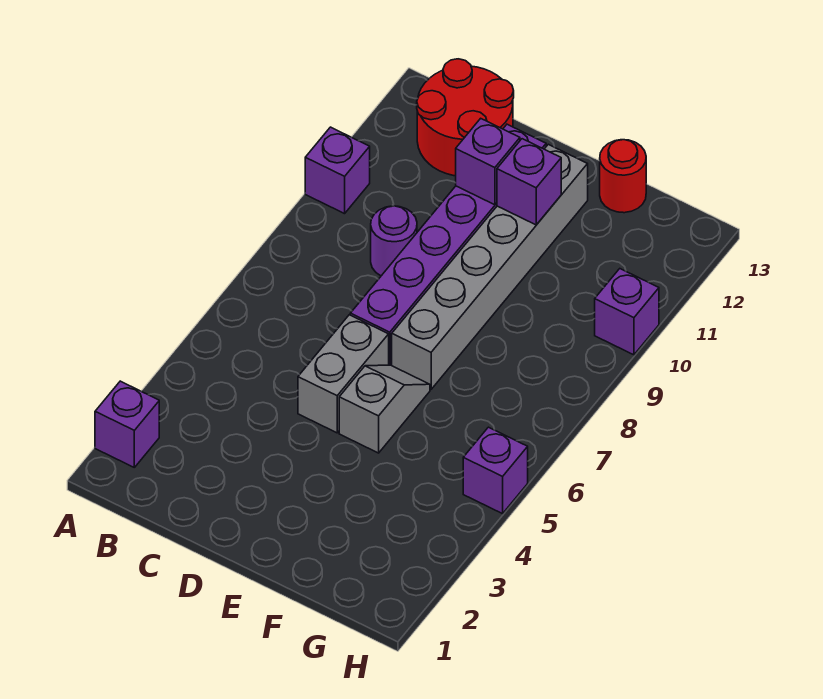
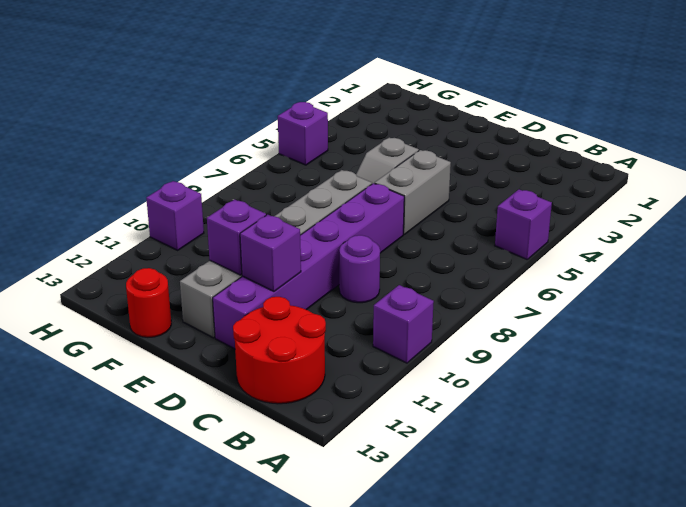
purple 1x1 brick [95,381,159,467] -> purple 1x1 brick moved to [495,189,552,259]

